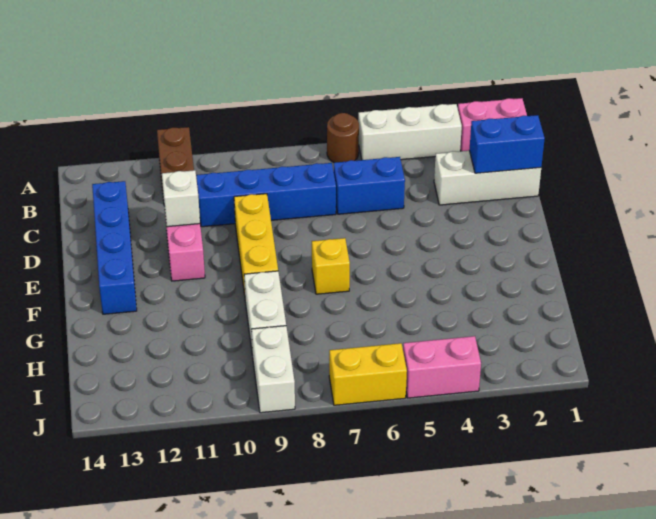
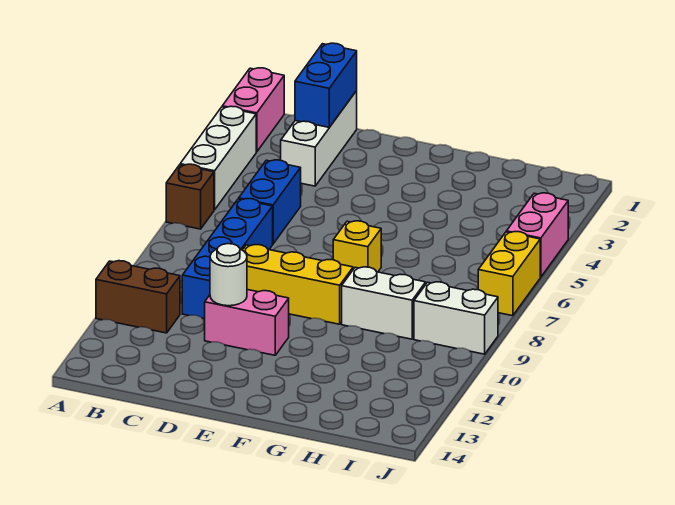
brown 1x1 round brick [327,113,359,163] -> brown 1x1 brick [166,164,214,229]
blue 1x4 brick [92,181,137,314] -> none
white 1x1 brick [162,170,200,227] -> white 1x1 round brick [210,244,247,306]

